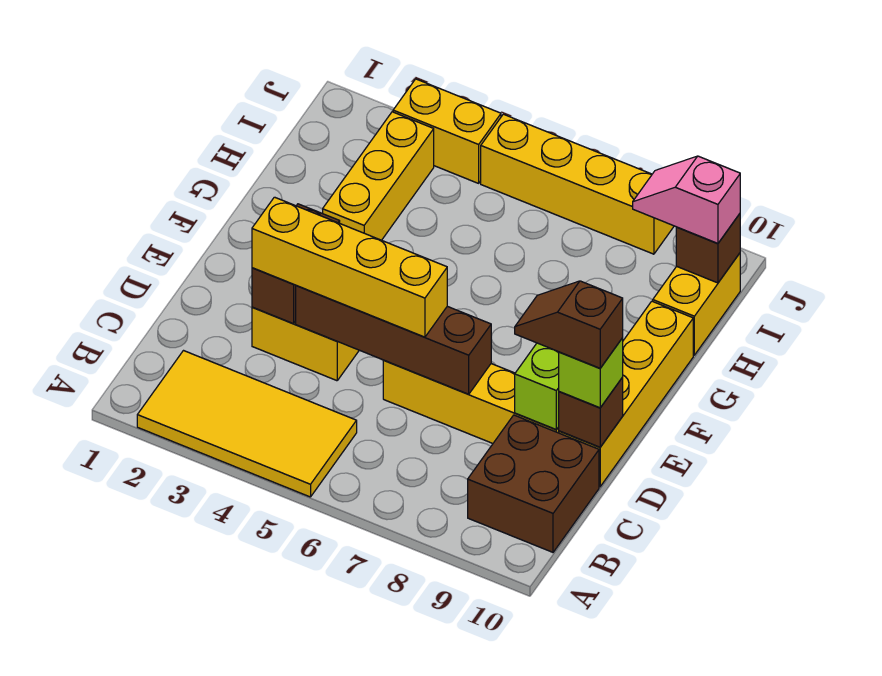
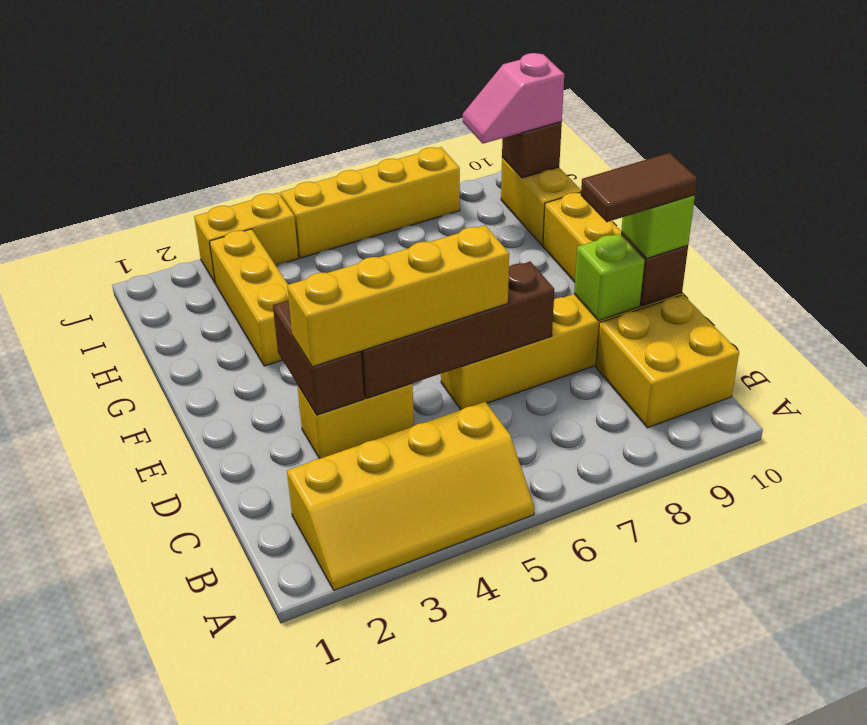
yellow 2x4 tile [137,351,357,497] -> yellow 2x4 slope [287,402,534,590]
brown 2x2 brick [468,415,599,552] -> yellow 2x2 brick [596,295,739,428]
brown 1x2 slope [515,281,623,368] -> brown 1x2 tile [581,153,697,222]

